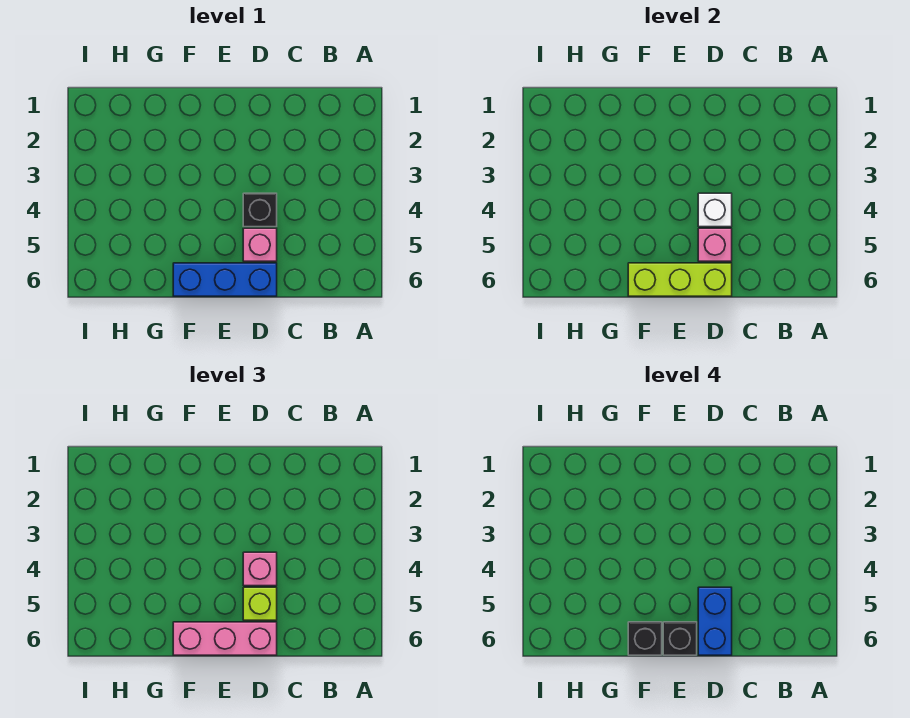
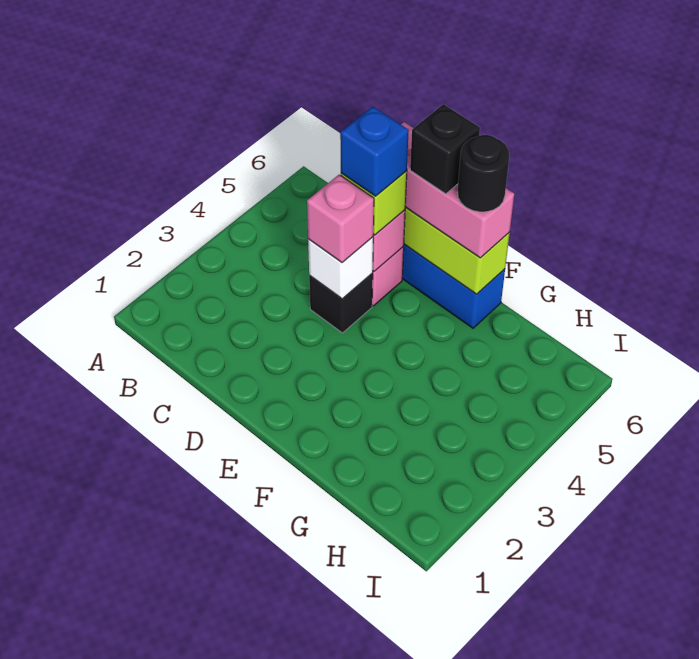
blue 1x2 brick [698,587,732,655] -> blue 1x1 brick [340,107,409,196]
black 1x1 brick [628,622,662,655] -> black 1x1 round brick [458,135,509,212]

